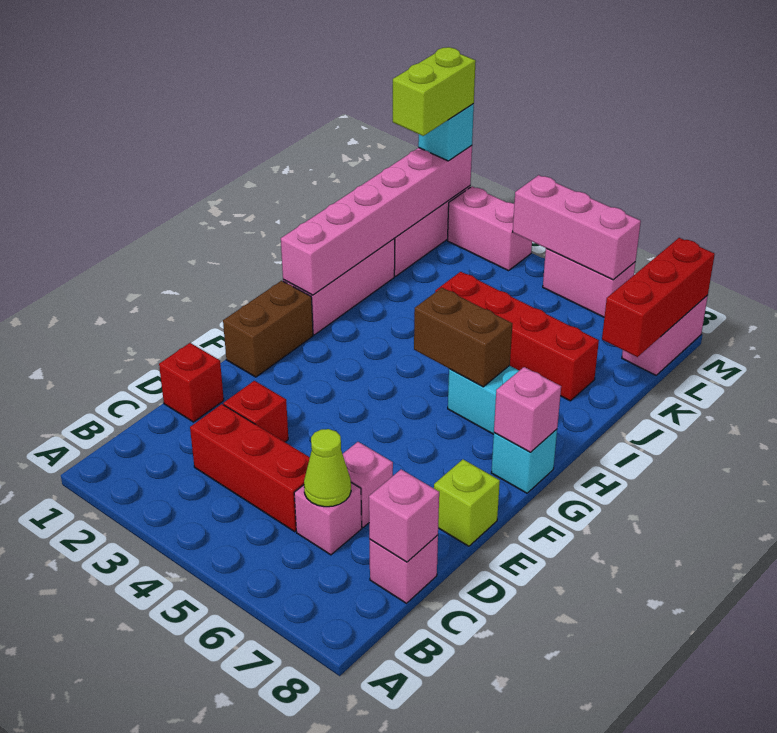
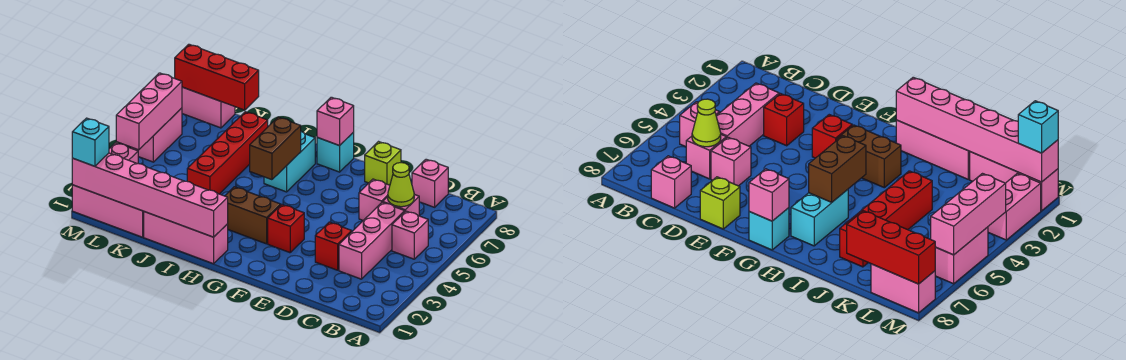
red 1x3 brick [190,404,310,532] -> pink 1x3 brick [339,202,405,279]
pink 1x1 brick [369,469,439,562] -> pink 1x1 brick moved to [392,211,428,259]
red 1x1 brick [159,343,224,422] -> red 1x1 brick moved to [268,205,304,253]
brown 1x2 brick [223,281,313,377] -> brown 1x2 brick moved to [225,187,281,244]
lime 1x2 brick [393,47,476,136] -> none

